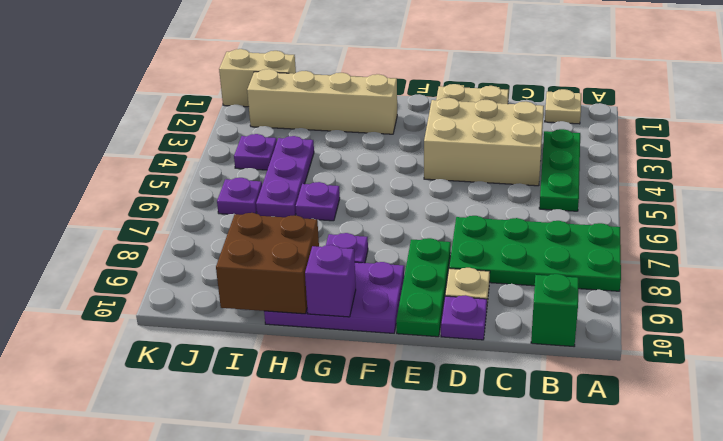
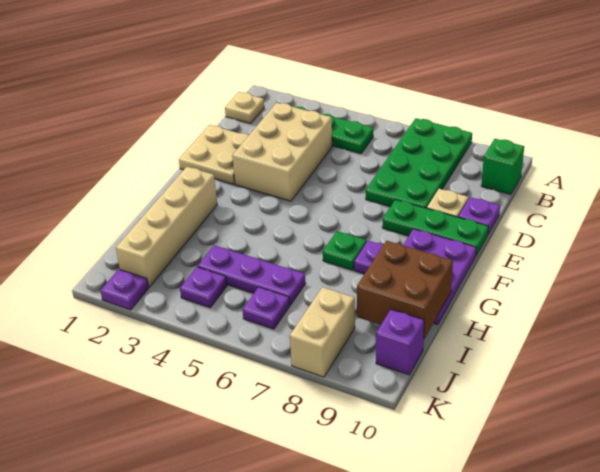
none -> green 1x1 plate [323,231,367,270]
purple 1x1 brick [305,245,356,317] -> purple 1x1 brick moved to [376,309,424,375]
purple 1x1 plate [296,182,340,221] -> purple 1x1 plate moved to [100,269,149,310]
tan 1x2 brick [219,49,296,107] -> tan 1x2 brick moved to [290,287,355,377]

